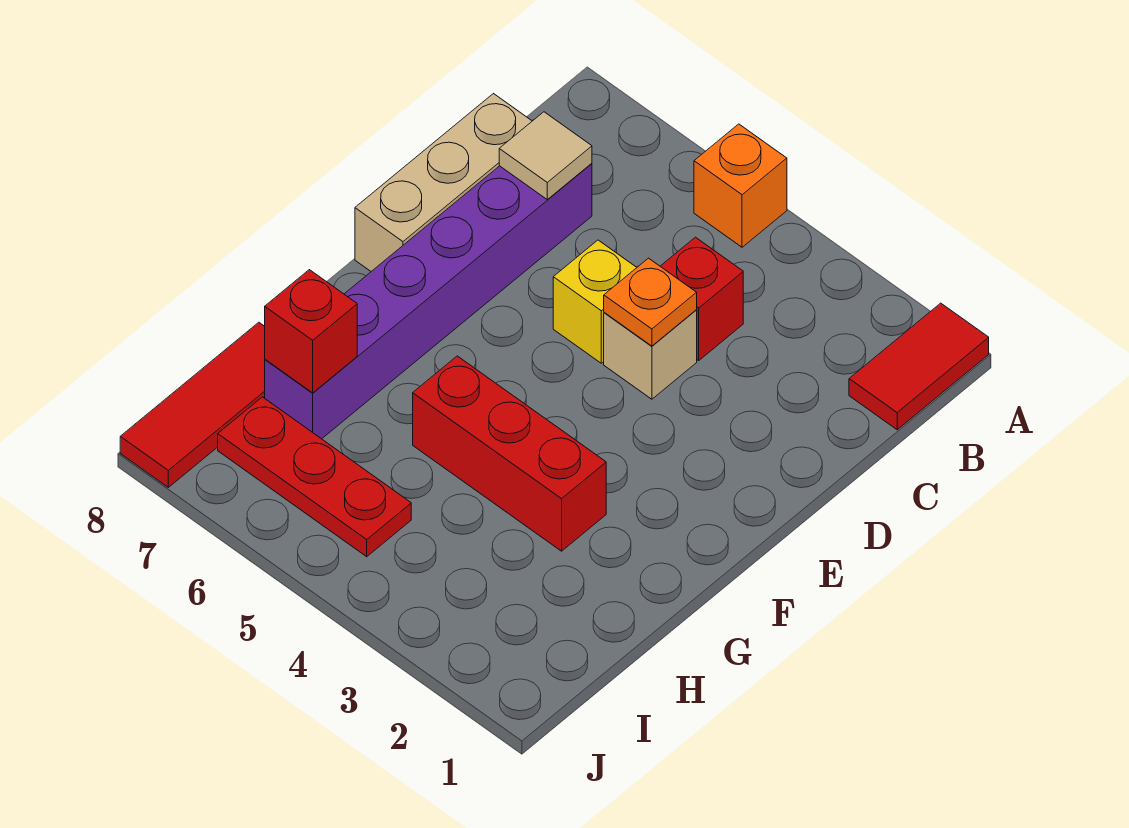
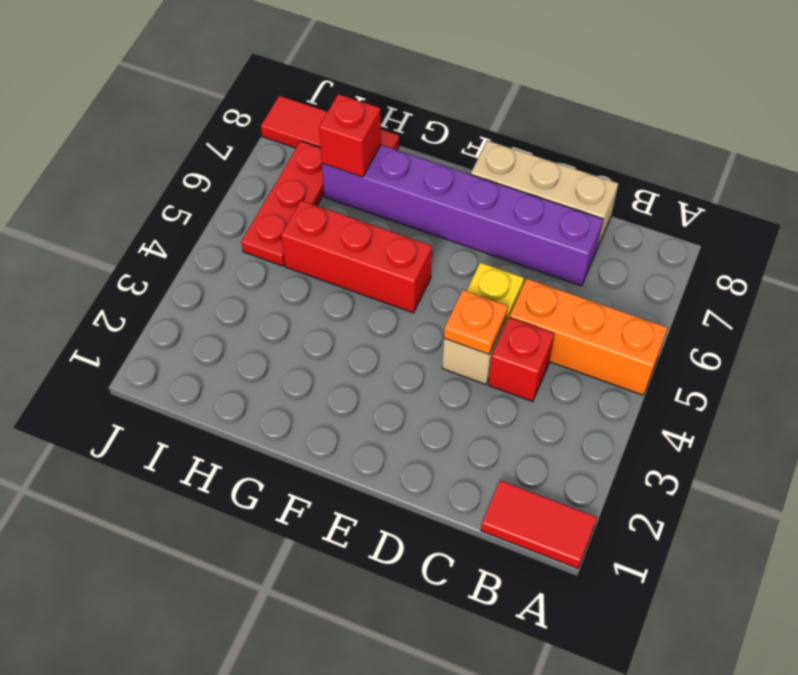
orange 1x1 brick [694,124,787,247] -> orange 1x3 brick [510,279,668,395]
tan 1x1 tile [499,112,592,199] -> none
red 1x3 brick [413,356,606,551] -> red 1x3 brick turned to [281,200,432,313]

